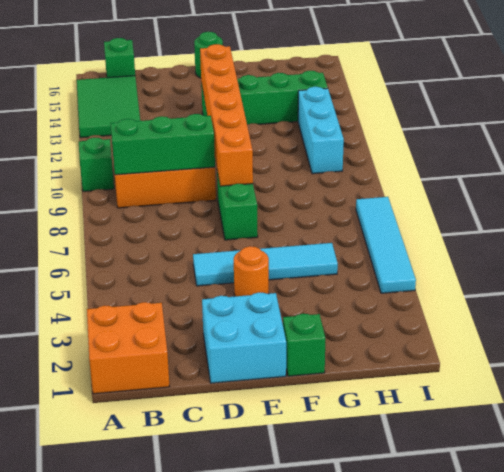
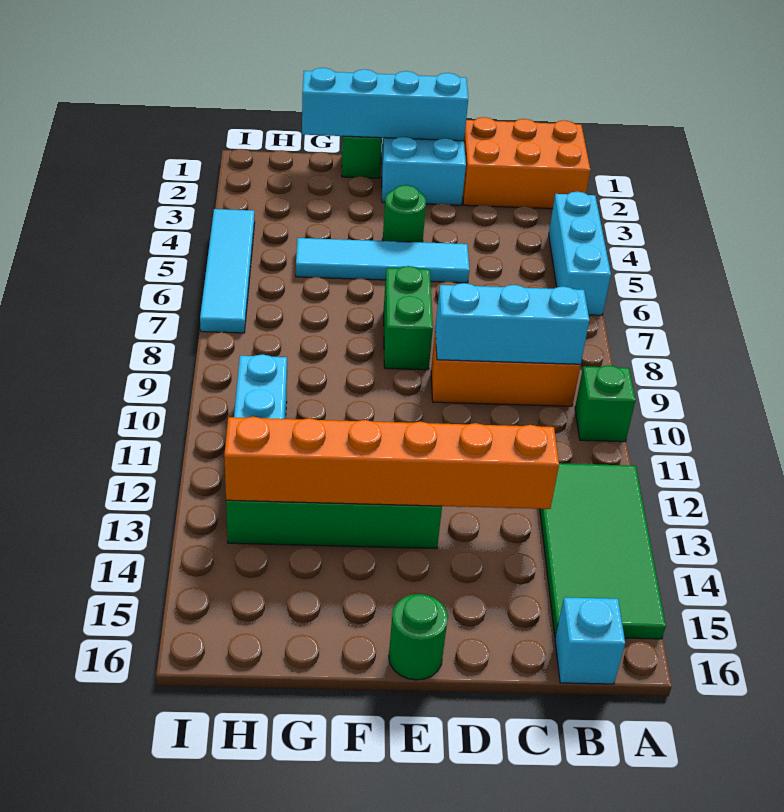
orange 2x2 brick [87,302,170,394] -> orange 2x3 brick [463,117,590,209]
none -> cyan 1x3 brick [549,192,611,315]
green 2x3 tile [77,76,140,138] -> green 2x4 tile [540,463,666,639]
green 1x3 brick [111,114,215,175] -> cyan 1x3 brick [435,283,589,364]
green 1x1 brick [104,38,135,78] -> cyan 1x1 brick [555,597,625,684]
none -> cyan 1x4 brick [302,68,468,141]
orange 1x1 round brick [234,246,269,296] -> green 1x1 round brick [383,185,426,242]
orange 1x6 brick [200,44,253,186] -> orange 1x6 brick turned to [224,417,559,509]

